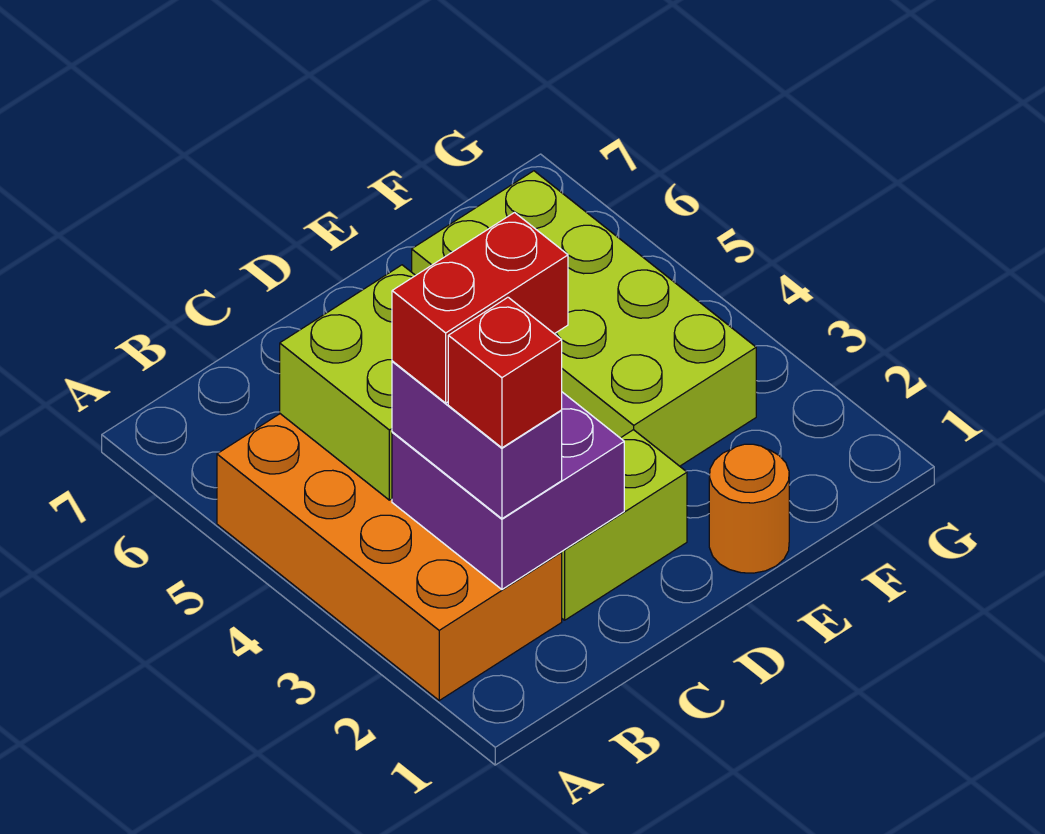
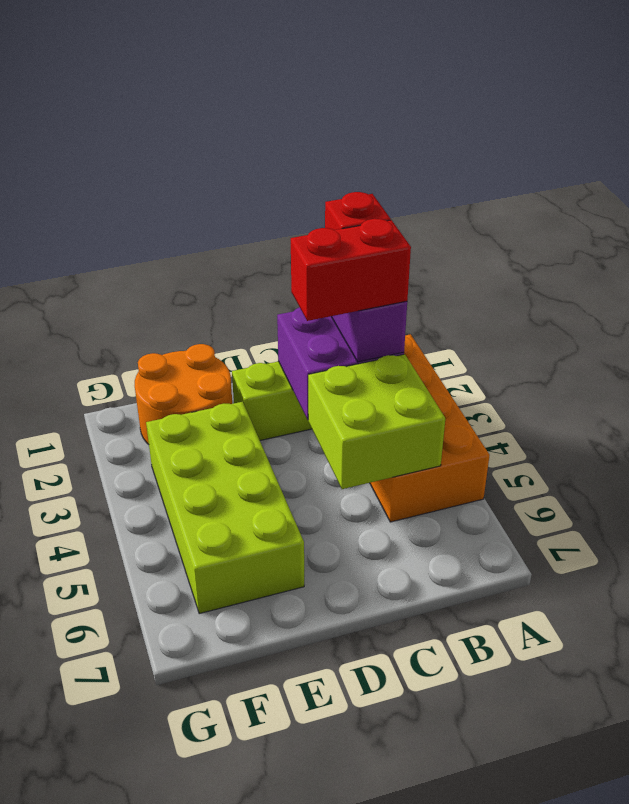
orange 1x1 round brick [709,444,789,573] -> orange 2x2 round brick [135,344,232,444]

